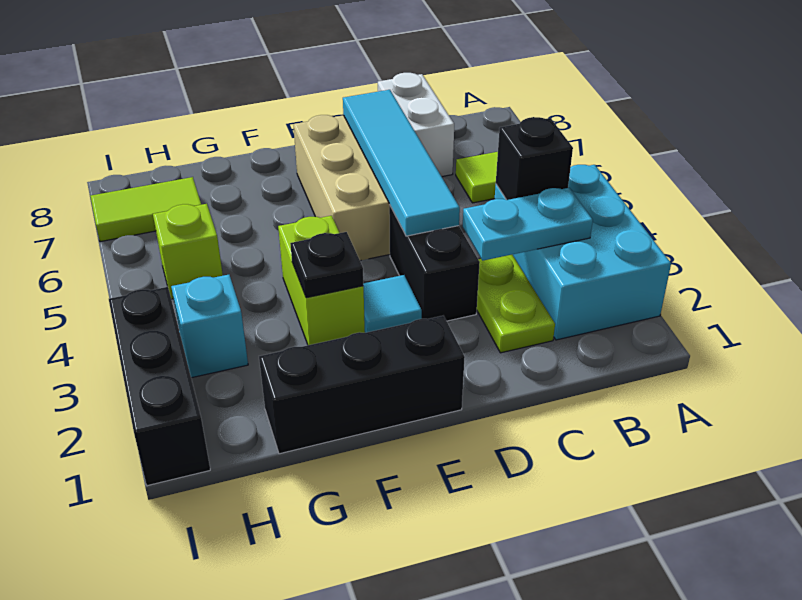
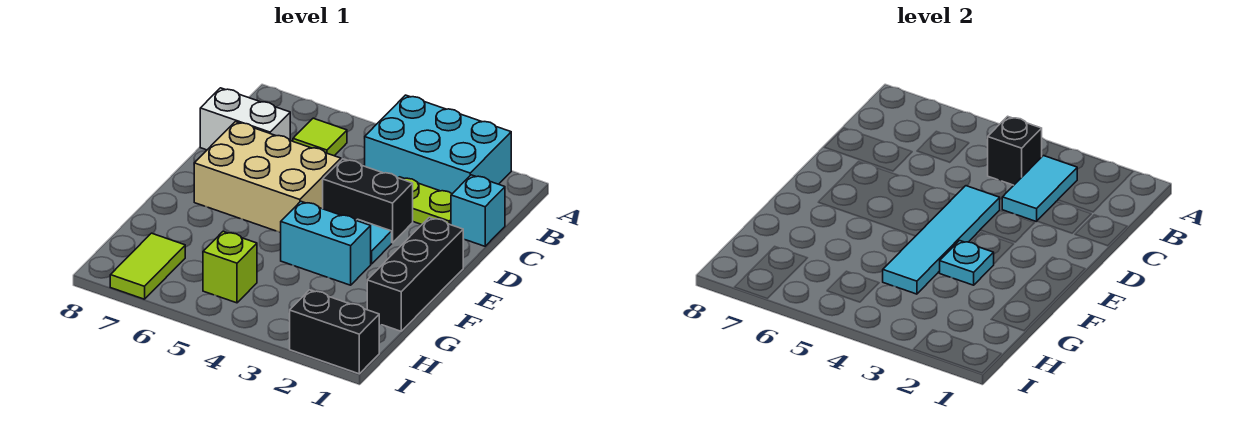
cyan 1x2 plate [463,188,593,261] -> cyan 1x2 tile [1002,156,1077,222]
cyan 1x4 tile [343,90,460,236] -> cyan 1x4 tile turned to [883,186,1000,294]
lime 1x2 brick [278,216,365,345] -> cyan 1x2 brick [281,201,371,285]
black 1x1 plate [290,232,363,298] -> cyan 1x1 plate [940,241,994,285]
cyan 1x1 brick [171,275,248,378] -> cyan 1x1 brick moved to [451,175,505,246]
black 1x3 brick [109,287,210,486] -> black 1x2 brick [290,290,379,374]

